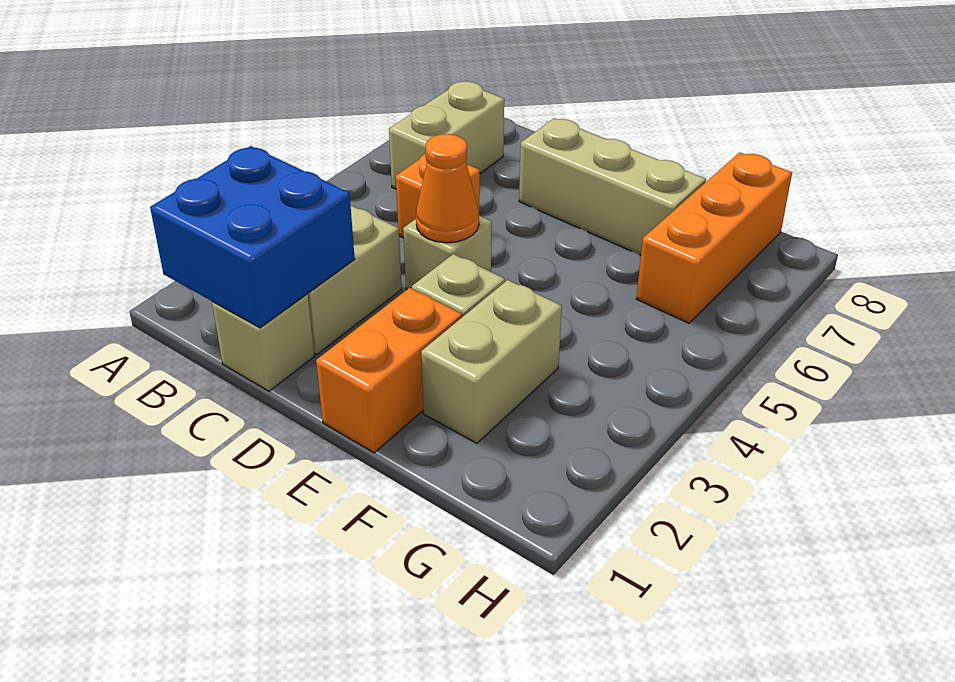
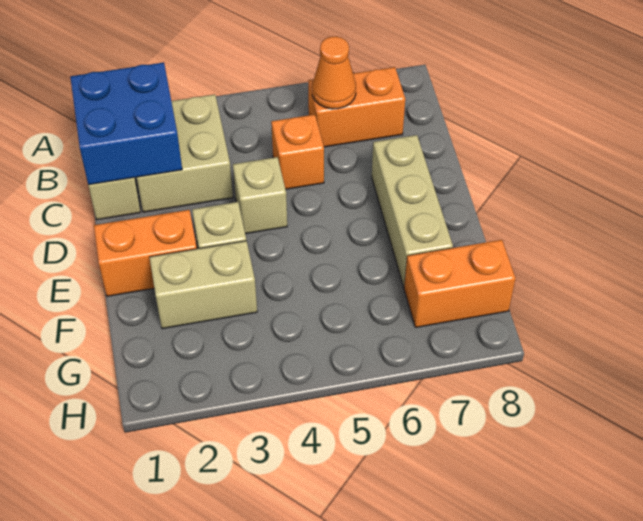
tan 1x2 brick [389,81,504,189] -> orange 1x2 brick [308,67,405,147]
orange 1x1 cone [416,134,479,243] -> orange 1x1 cone moved to [312,36,356,109]
orange 1x3 brick [636,152,792,323] -> orange 1x2 brick [404,240,516,328]

